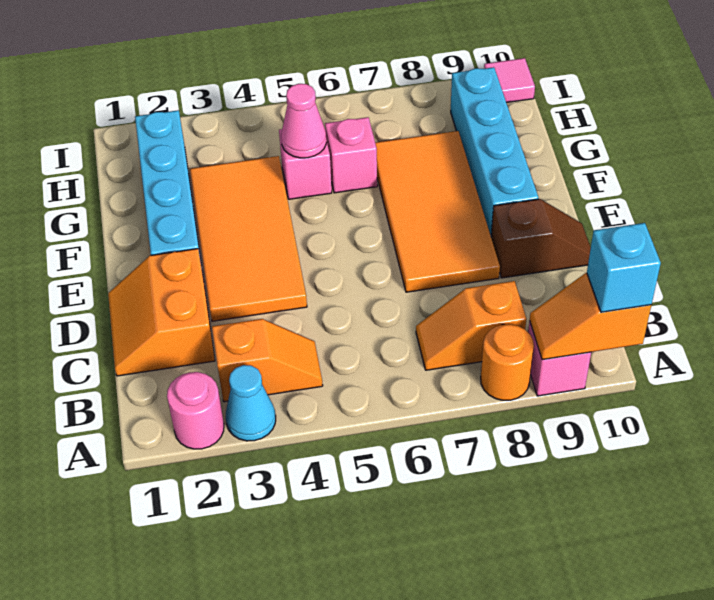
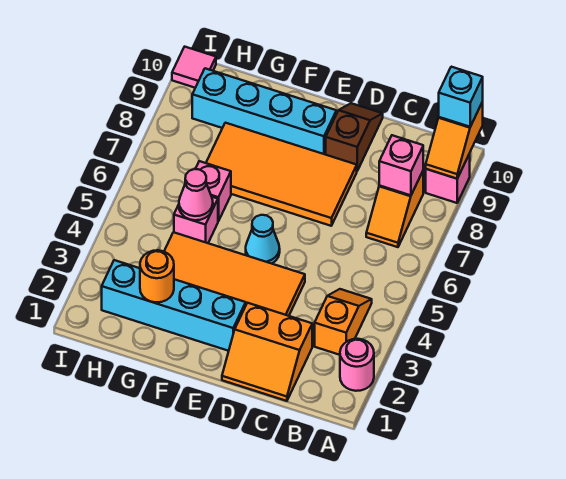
cyan 1x1 cone [226,365,276,441] -> cyan 1x1 cone moved to [246,215,280,264]
orange 1x1 round brick [481,324,534,400] -> orange 1x1 round brick moved to [140,250,174,302]
none -> pink 1x1 brick [379,135,423,195]

